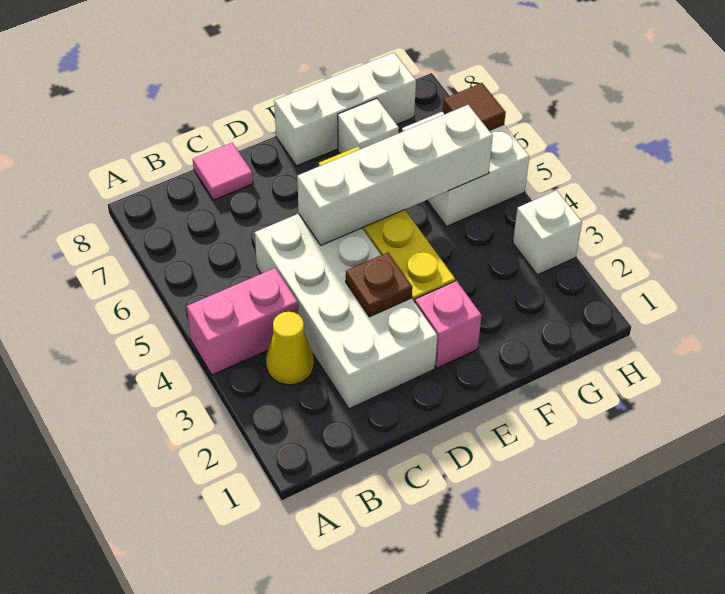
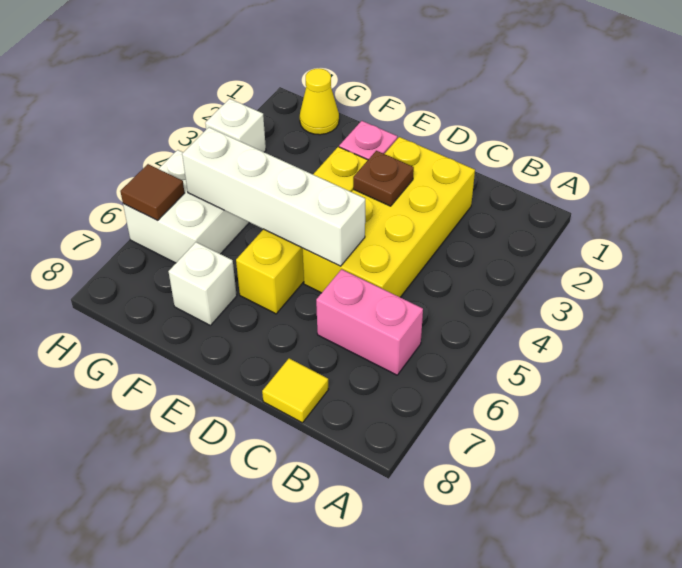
pink 1x2 brick [187,268,298,375] -> pink 1x2 brick moved to [316,269,423,375]
yellow 1x1 cone [266,312,314,385] -> yellow 1x1 cone moved to [300,68,339,135]
white 2x4 brick [255,214,437,409] -> yellow 2x4 brick [303,137,475,297]
pink 1x1 tile [193,143,253,200] -> yellow 1x1 tile [262,358,328,423]
white 1x3 brick [274,53,416,166] -> none

